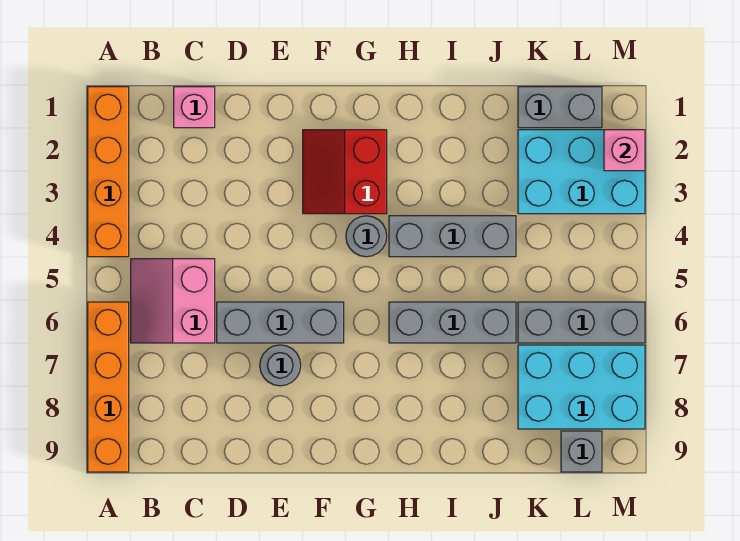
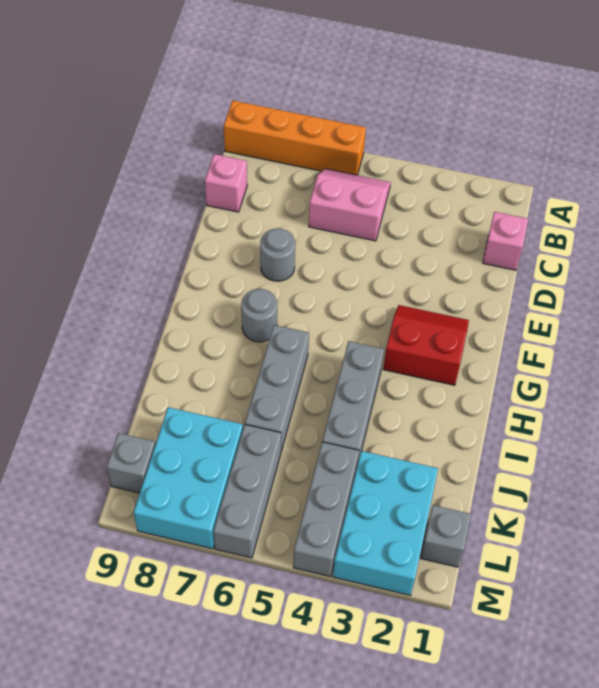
orange 1x4 brick [88,87,129,257] -> none
grey 1x3 brick [217,302,344,343] -> grey 1x3 brick moved to [293,442,359,577]
grey 1x1 round brick [346,216,387,257] -> grey 1x1 round brick moved to [241,289,277,342]
grey 1x2 brick [518,87,602,128] -> grey 1x1 brick [421,505,471,567]
pink 1x1 brick [604,130,645,171] -> pink 1x1 brick moved to [205,154,247,212]

